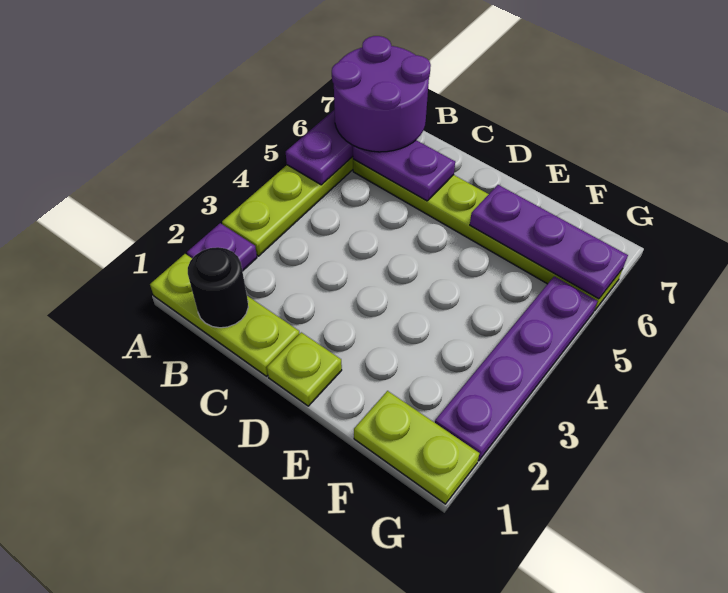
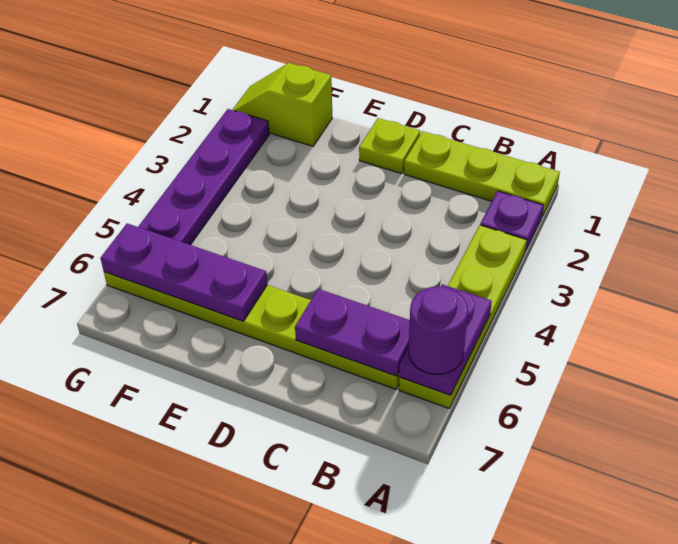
purple 2x2 round brick [332,36,431,152] -> purple 1x1 round brick [409,286,468,374]
black 1x1 round brick [188,247,248,328] -> none
lime 1x2 plate [354,391,479,504] -> lime 1x2 slope [232,63,332,146]

